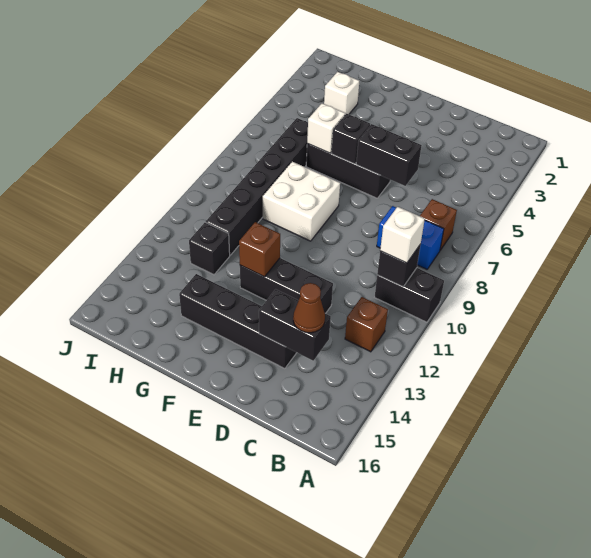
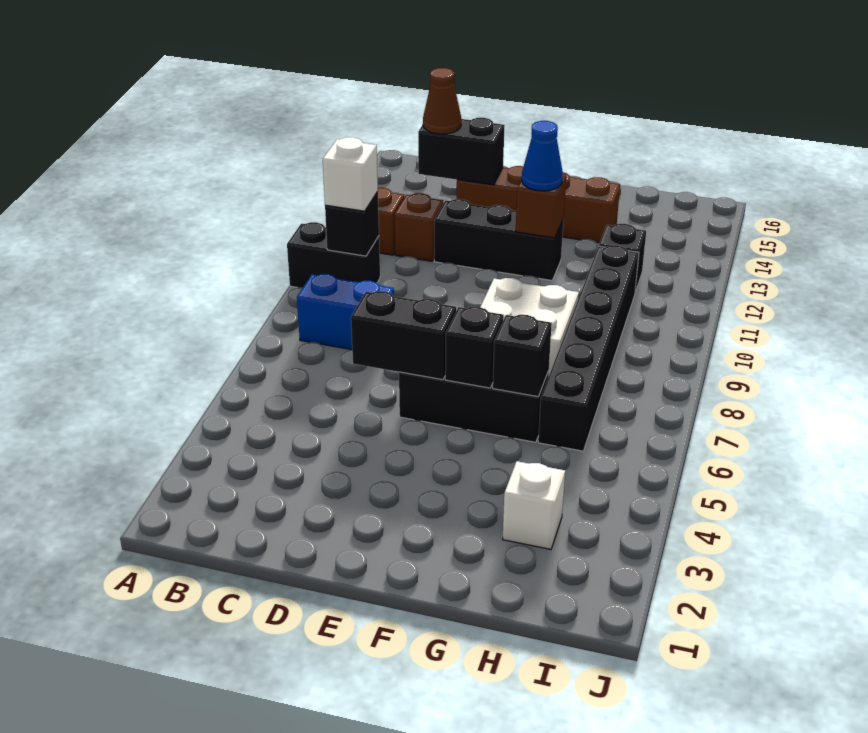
brown 1x1 brick [420,199,457,250] -> brown 1x1 brick moved to [394,193,443,261]
black 1x4 brick [179,274,297,369] -> brown 1x4 brick [457,166,620,243]
none -> blue 1x1 cone [522,121,563,191]
white 1x1 brick [307,103,345,153] -> black 1x1 brick [493,315,552,397]

